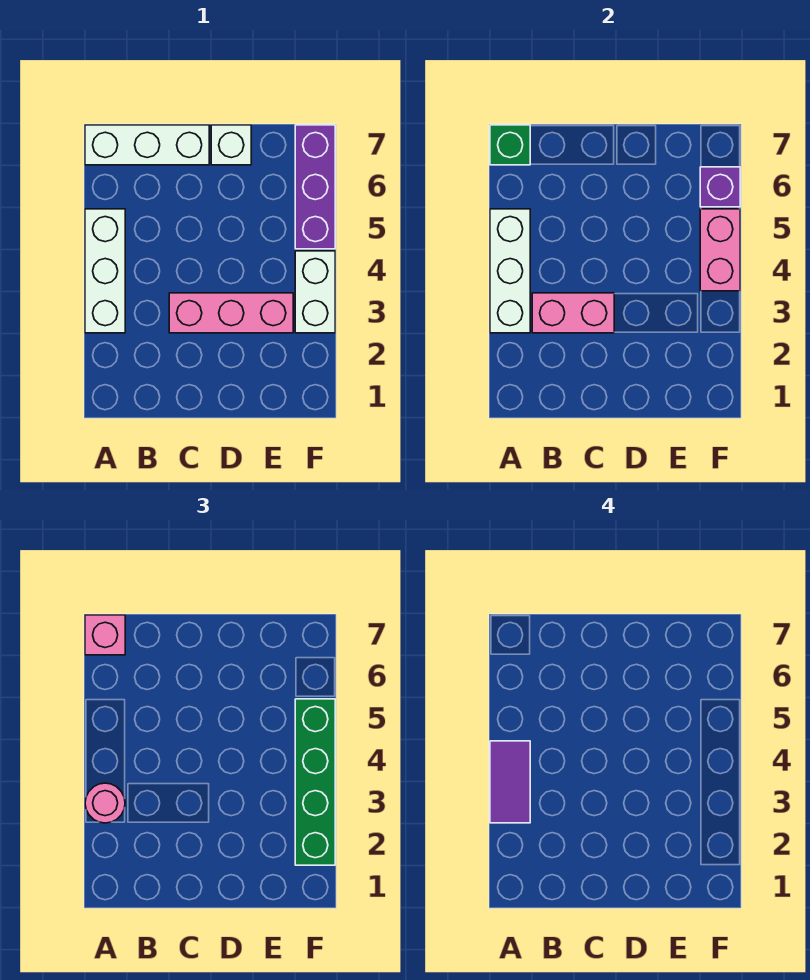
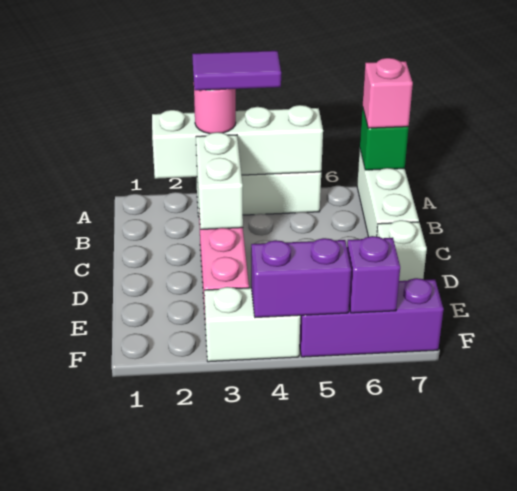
white 1x3 brick [490,209,530,333] -> white 1x4 brick [152,105,323,179]
pink 1x2 brick [532,293,614,333] -> white 1x2 brick [196,132,243,230]
green 1x4 brick [295,699,335,865] -> none
pink 1x2 brick [700,209,740,291] -> purple 1x2 brick [251,238,351,317]

